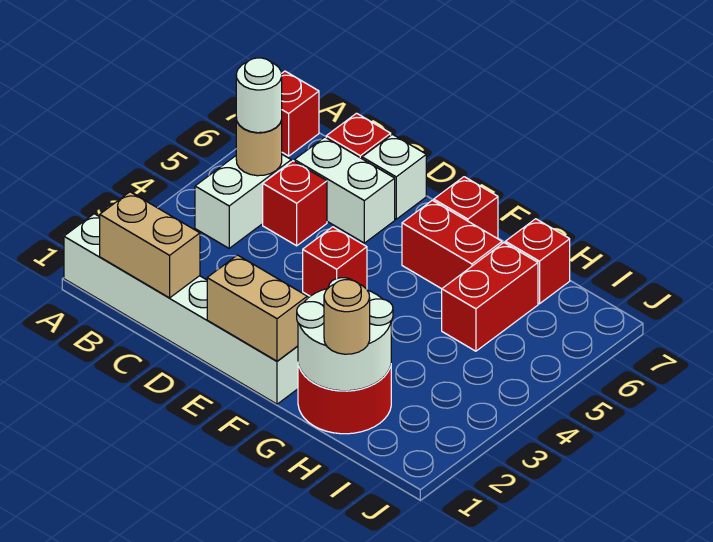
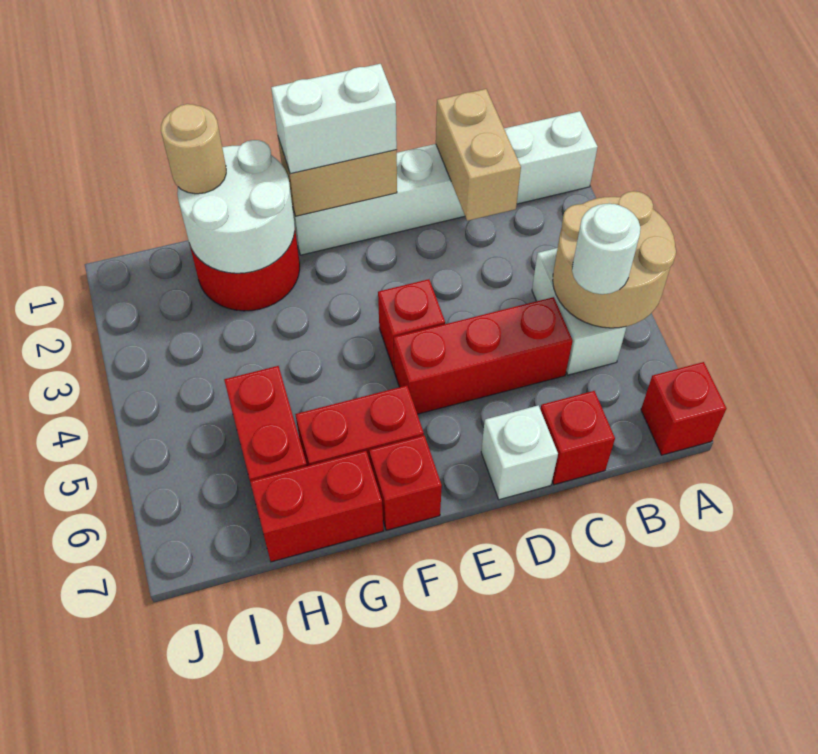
tan 1x2 brick [100,192,200,298] -> tan 1x2 brick turned to [436,89,521,221]
tan 1x1 round brick [236,118,282,176] -> tan 2x2 round brick [553,191,676,328]
red 1x1 brick [263,161,327,246] -> red 1x3 brick [394,297,573,414]
white 1x2 brick [294,137,395,243] -> white 1x2 brick moved to [271,64,397,174]
red 1x1 brick [505,219,570,304] -> red 1x2 brick [250,451,383,562]

